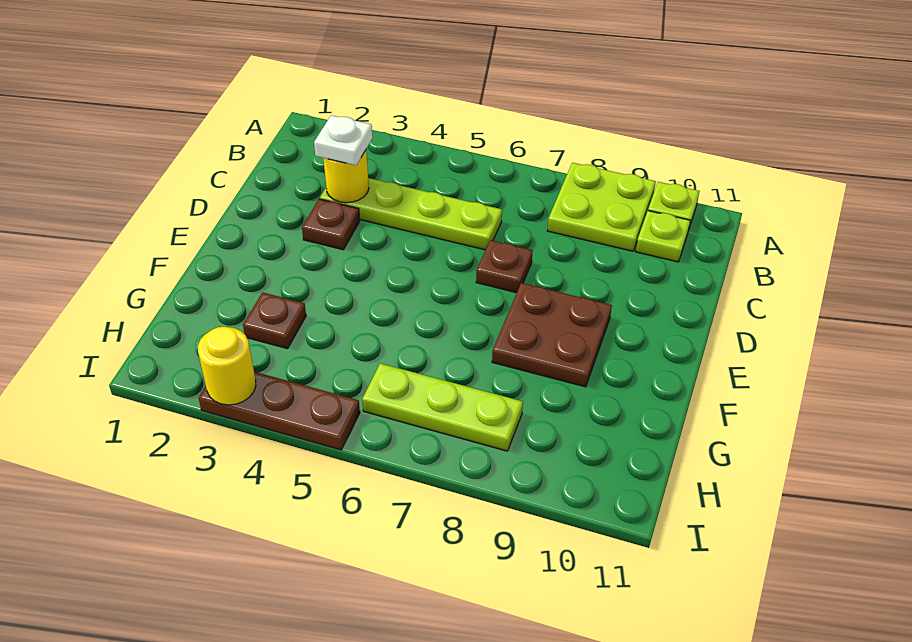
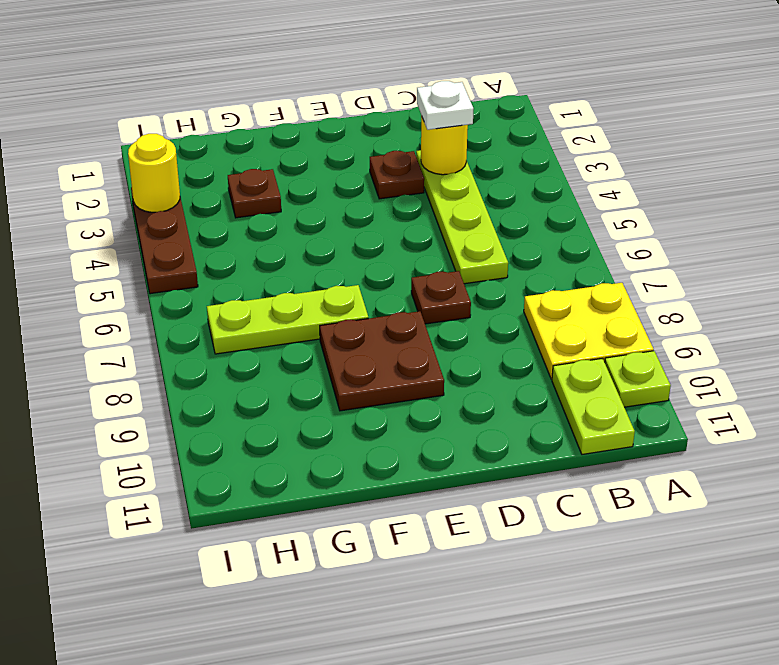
lime 2x2 plate [547,163,656,251] -> yellow 2x2 plate [524,283,654,379]
lime 1x1 plate [636,211,690,262] -> lime 1x2 plate [552,358,635,454]
lime 1x3 plate [362,363,523,451] -> lime 1x3 plate turned to [207,285,368,354]

